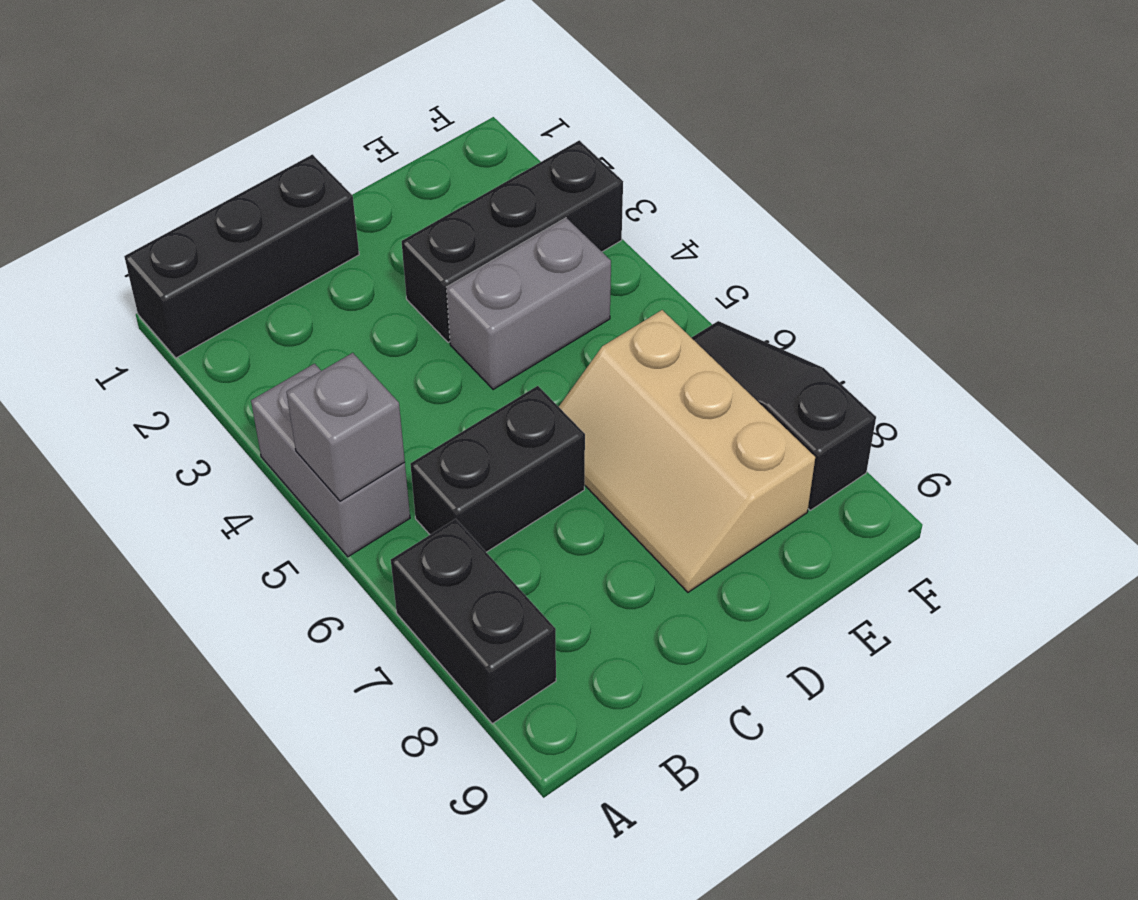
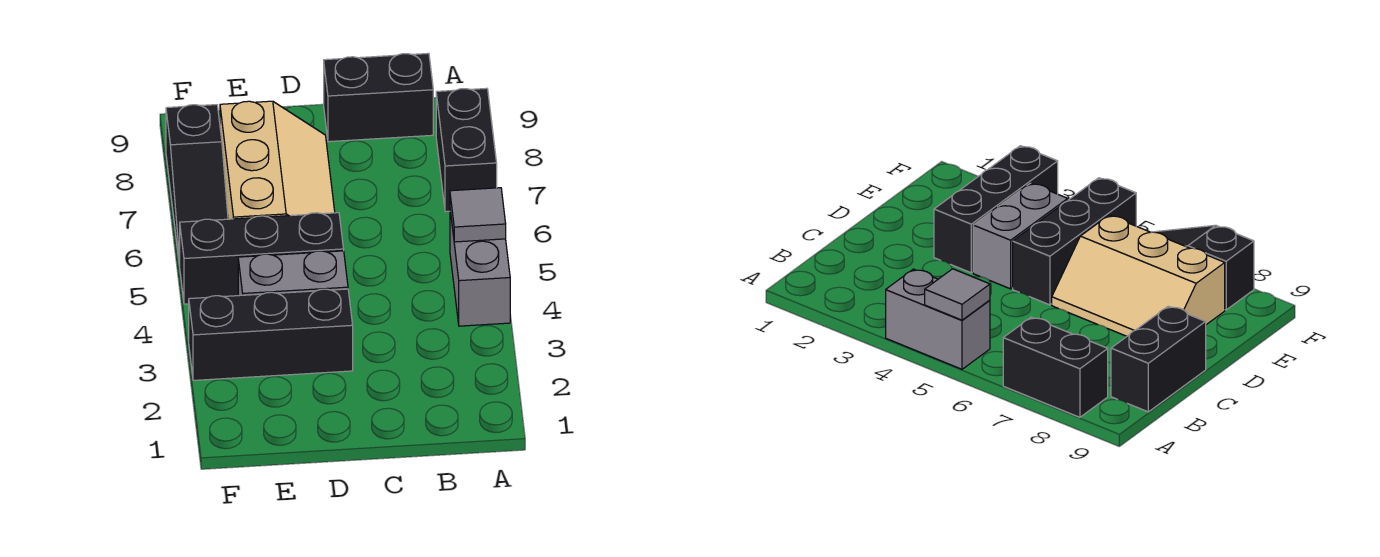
black 1x3 brick [124,155,359,358] -> black 1x3 brick moved to [179,213,344,304]
grey 1x1 brick [286,353,405,501] -> grey 1x1 tile [450,188,506,242]
black 1x2 brick [410,386,585,552] -> black 1x2 brick moved to [324,53,433,142]

